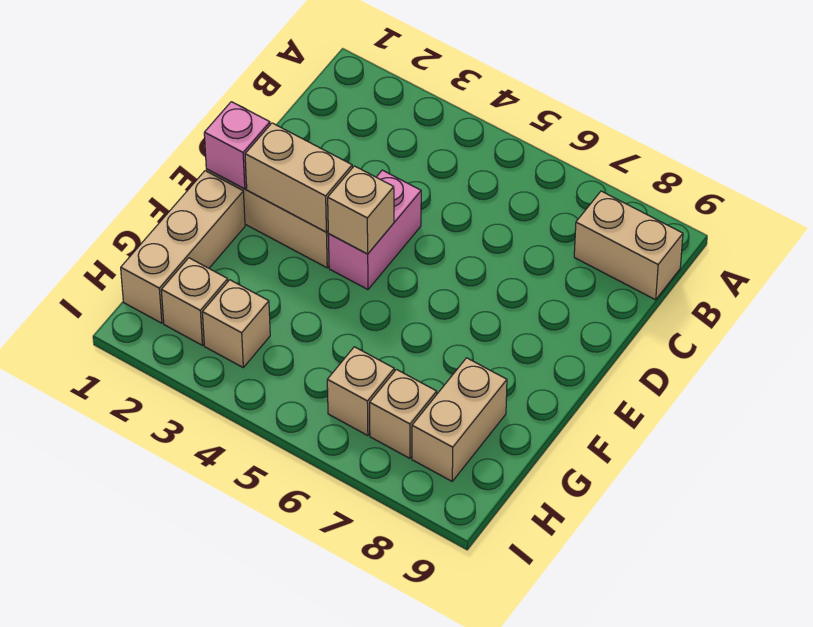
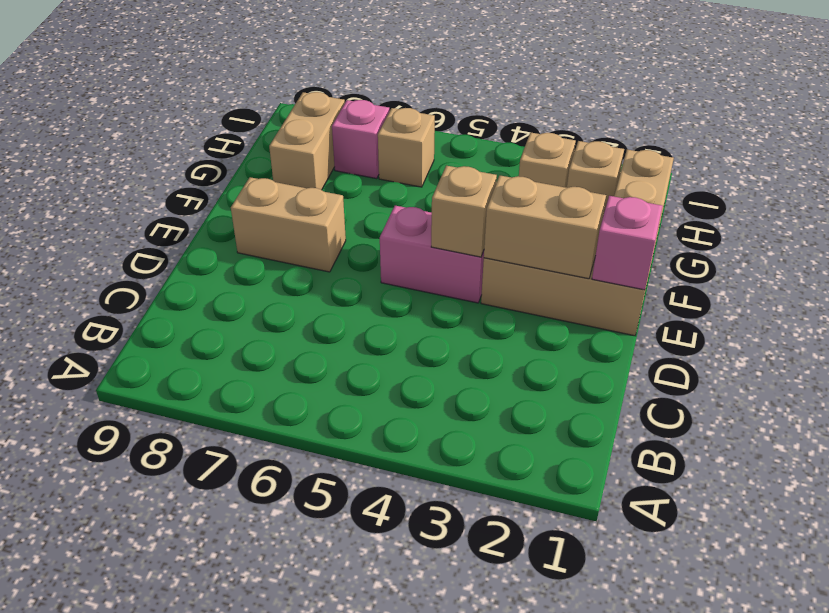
tan 1x2 brick [574,191,683,300] -> tan 1x2 brick moved to [231,177,346,272]
pink 1x2 brick [328,170,421,289] -> pink 1x2 brick turned to [380,206,484,303]
tan 1x1 brick [370,370,437,458] -> pink 1x1 brick [332,100,389,179]

